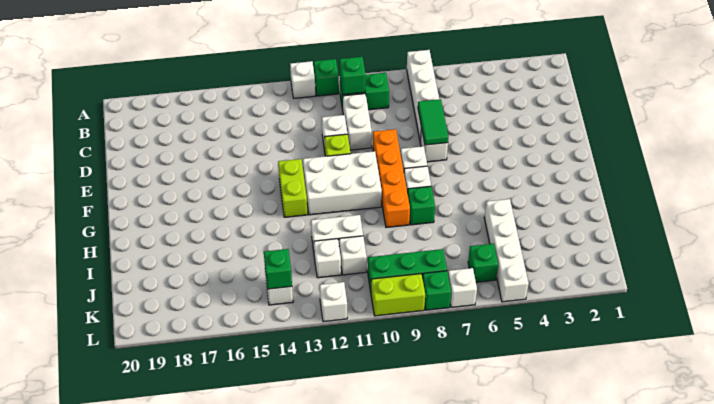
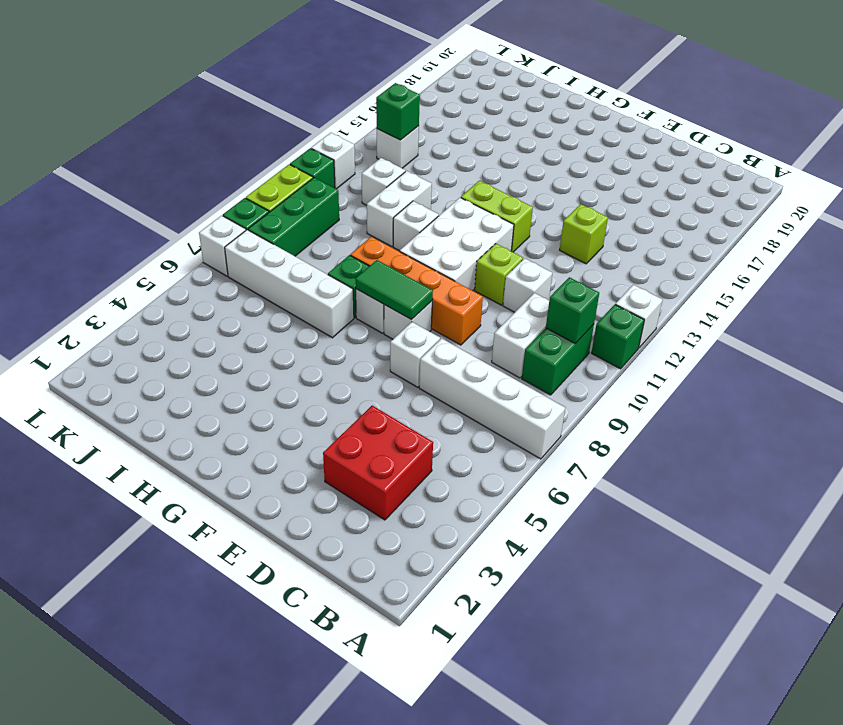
none -> red 2x2 brick [323,406,433,520]
white 1x2 brick [343,94,372,150] -> white 1x2 brick turned to [492,293,549,378]
green 1x2 tile [418,99,448,145] -> green 1x2 tile moved to [355,260,433,320]
none -> lime 1x1 brick [560,204,608,264]
white 1x4 brick [484,199,529,302] -> white 1x4 brick moved to [225,230,354,338]
white 1x1 brick [339,236,367,275] -> white 1x1 brick moved to [393,201,439,251]
green 1x1 brick [468,244,498,282] -> green 1x1 brick moved to [290,148,335,188]

